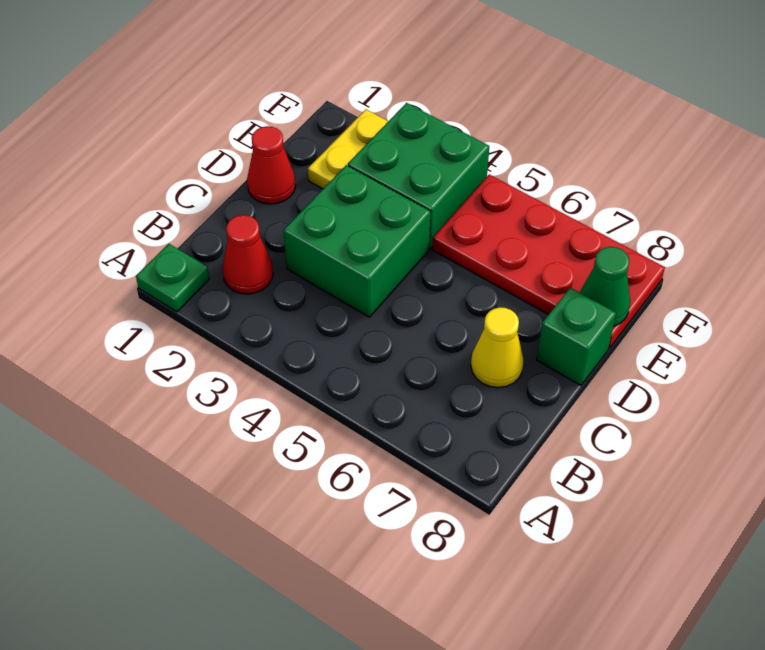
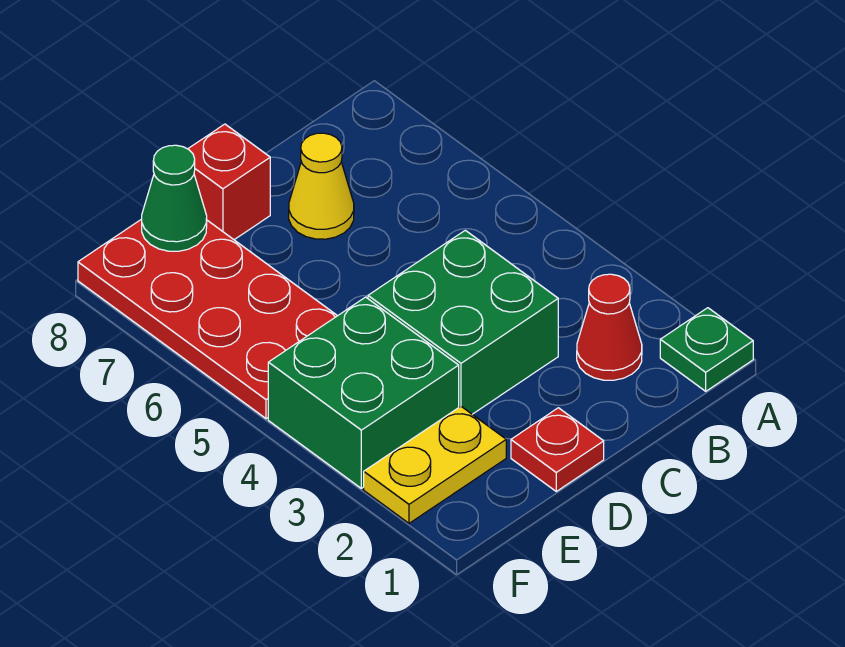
red 1x1 cone [247,126,296,204] -> red 1x1 plate [511,408,604,491]
green 1x1 brick [537,288,616,385] -> red 1x1 brick [188,124,270,240]

